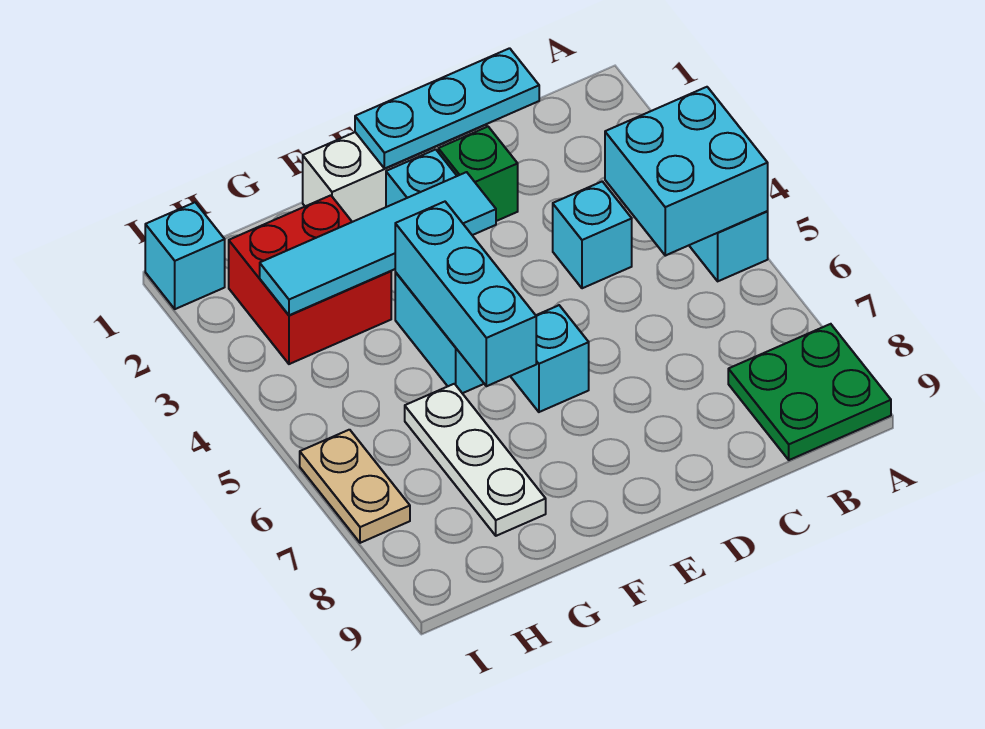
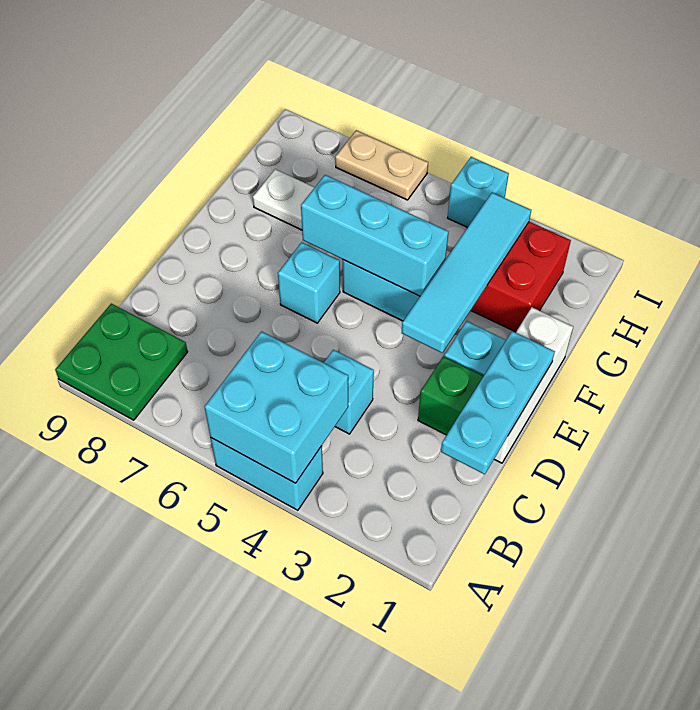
cyan 1x1 brick [145,202,225,309] -> cyan 1x1 brick moved to [447,157,509,228]

